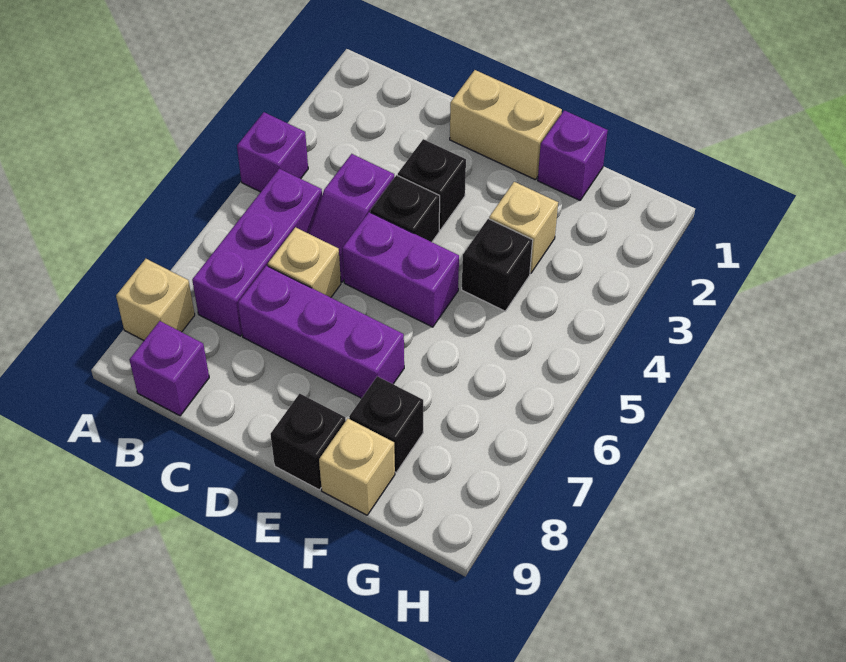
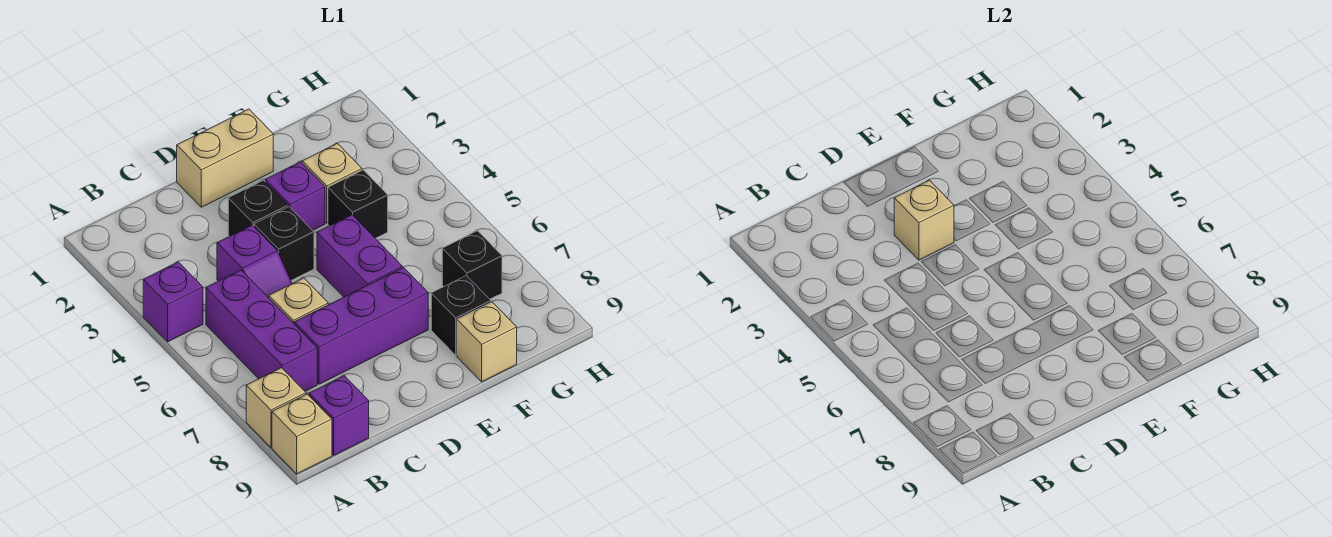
none -> tan 1x1 brick [272,394,332,474]
none -> tan 1x1 brick [894,180,954,260]
purple 1x2 brick [342,212,459,327] -> purple 1x2 brick turned to [317,215,402,297]
black 1x1 brick [270,394,346,490] -> black 1x1 brick moved to [442,231,502,299]
purple 1x1 brick [538,110,608,200] -> purple 1x1 brick moved to [265,162,325,230]

